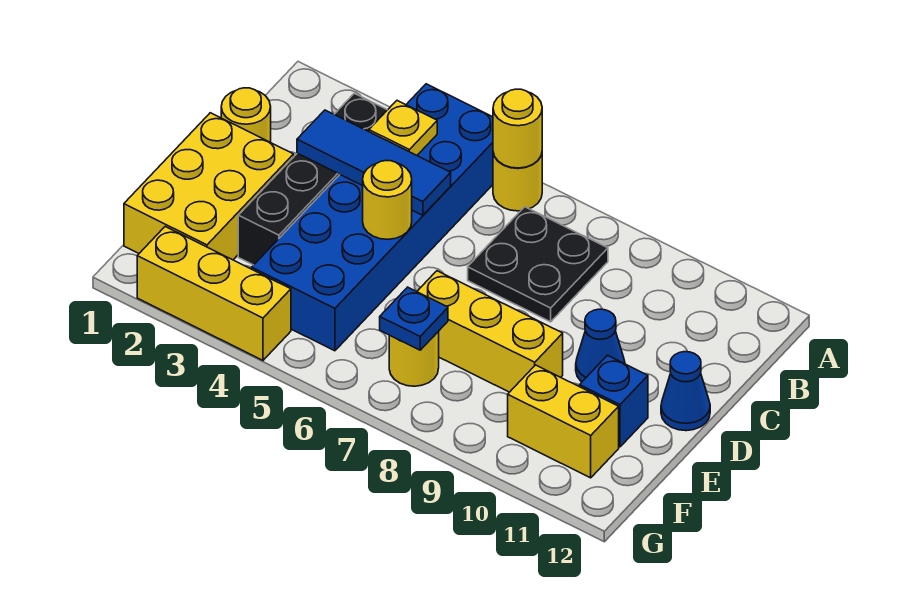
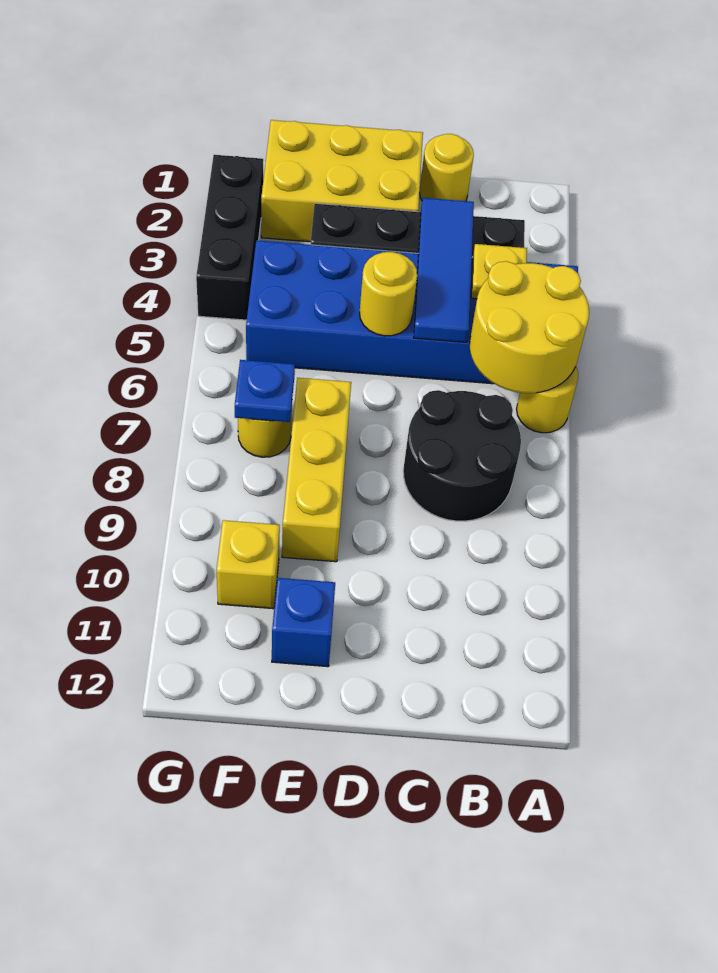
yellow 1x1 round brick [493,89,542,168] -> yellow 2x2 round brick [470,261,589,393]
black 2x2 plate [468,207,608,322] -> black 2x2 round brick [403,390,521,521]
blue 1x1 cone [576,309,625,382] -> none
blue 1x1 cone [661,352,710,431] -> none
yellow 1x2 brick [508,365,619,478] -> yellow 1x1 brick [216,520,280,609]
yellow 1x3 brick [137,227,291,360] -> black 1x3 brick [196,155,263,320]

